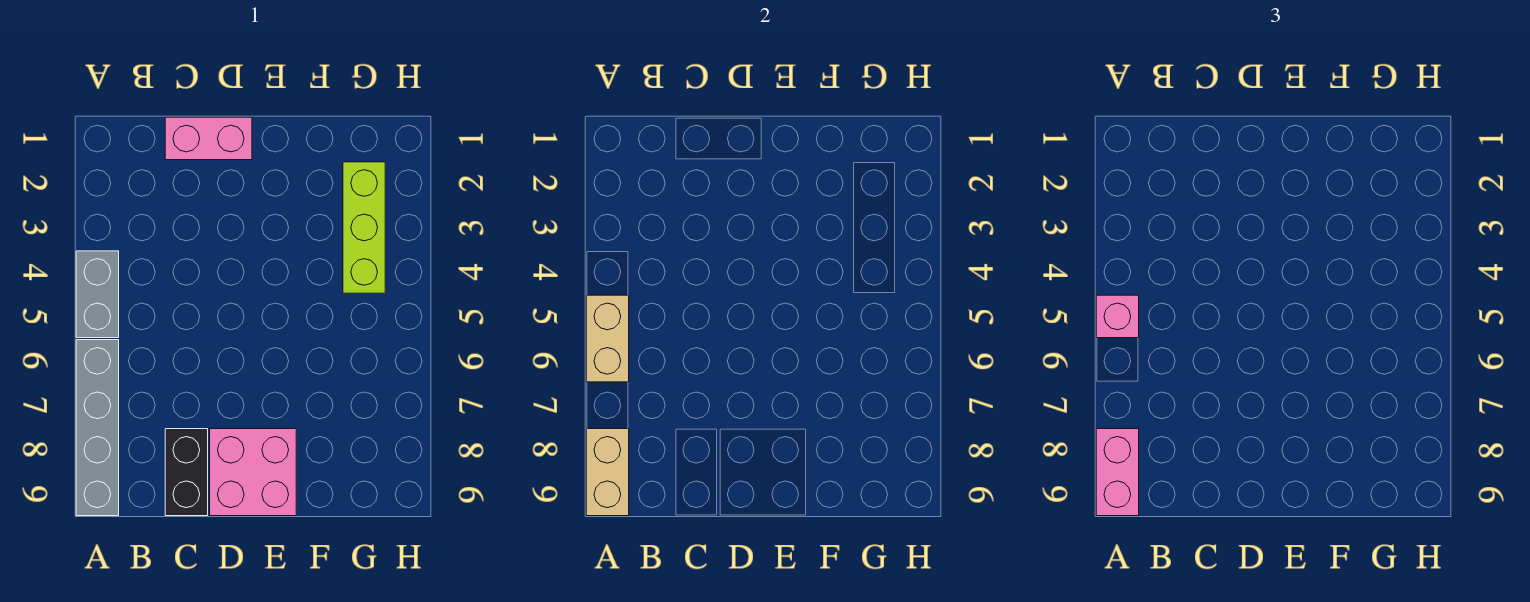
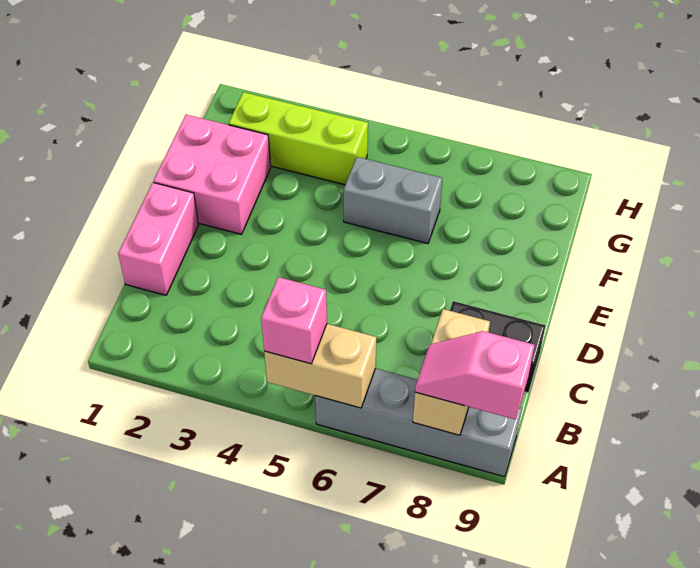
grey 1x2 brick [76,251,119,338] -> grey 1x2 brick moved to [343,157,443,243]
tan 1x2 brick [586,429,629,516] -> tan 1x2 brick turned to [413,309,490,435]
pink 1x2 brick [1096,429,1139,516] -> pink 1x2 slope [415,331,535,420]
pink 2x2 brick [210,429,296,516] -> pink 2x2 brick moved to [154,115,271,234]

